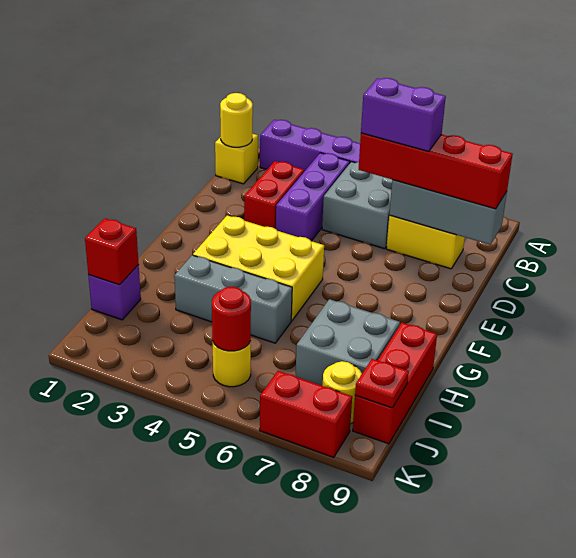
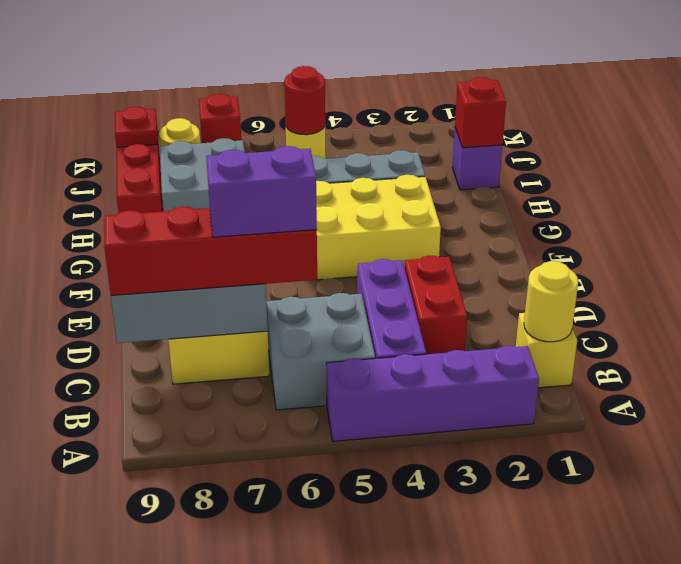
red 1x2 brick [260,371,352,457] -> red 1x1 brick [199,94,241,143]

